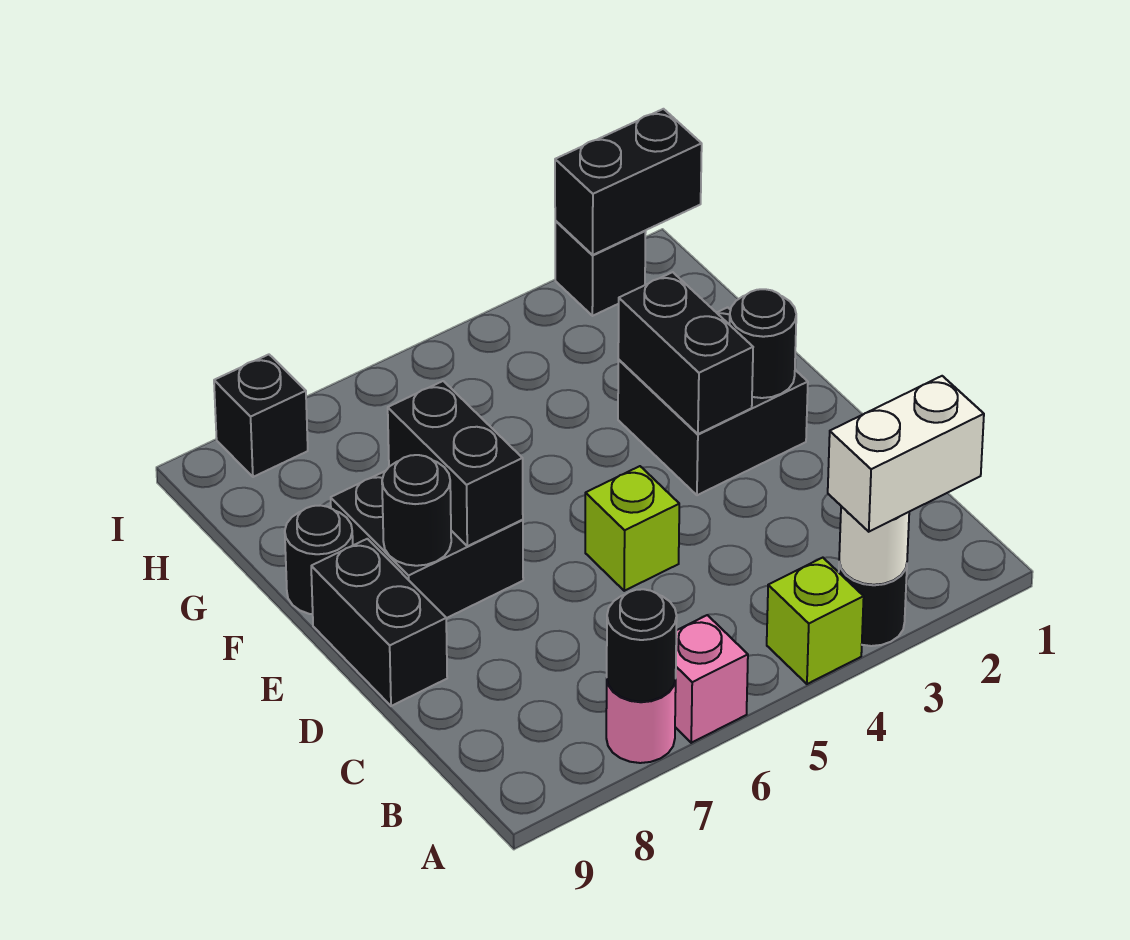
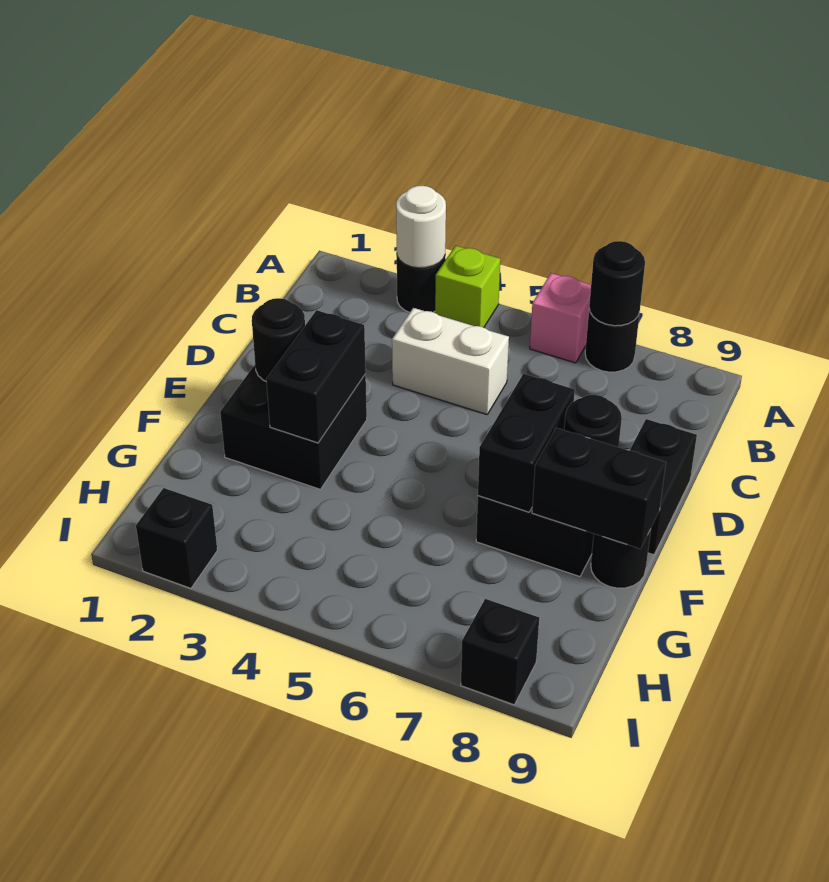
white 1x2 brick [828,376,984,532] -> white 1x2 brick moved to [392,308,509,414]
pink 1x1 round brick [606,679,676,763] -> black 1x1 round brick [585,309,640,372]
lime 1x1 brick [585,466,679,591] -> none
black 1x2 brick [555,109,702,255] -> black 1x2 brick moved to [532,428,666,549]

